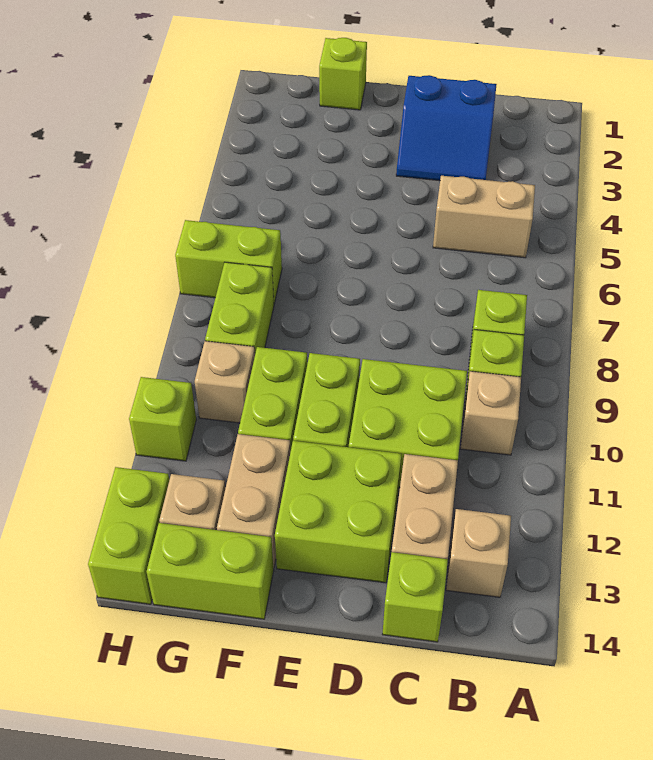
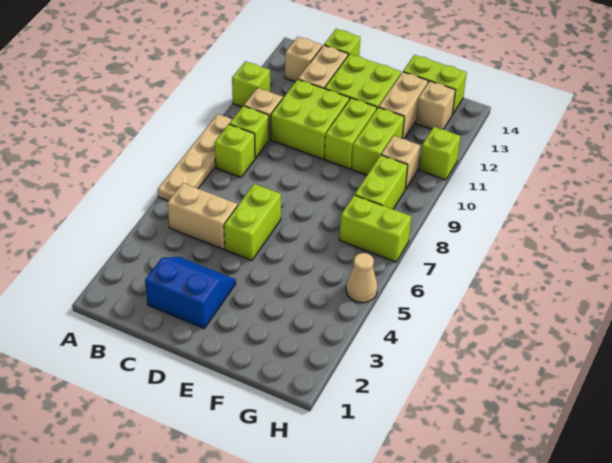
none -> tan 1x4 plate [158,114,232,201]
lime 1x1 brick [319,38,367,110] -> lime 1x1 brick moved to [232,61,270,107]
none -> tan 1x1 cone [346,253,377,303]
lime 1x2 brick [88,467,169,604] -> lime 1x2 brick moved to [224,184,281,261]

